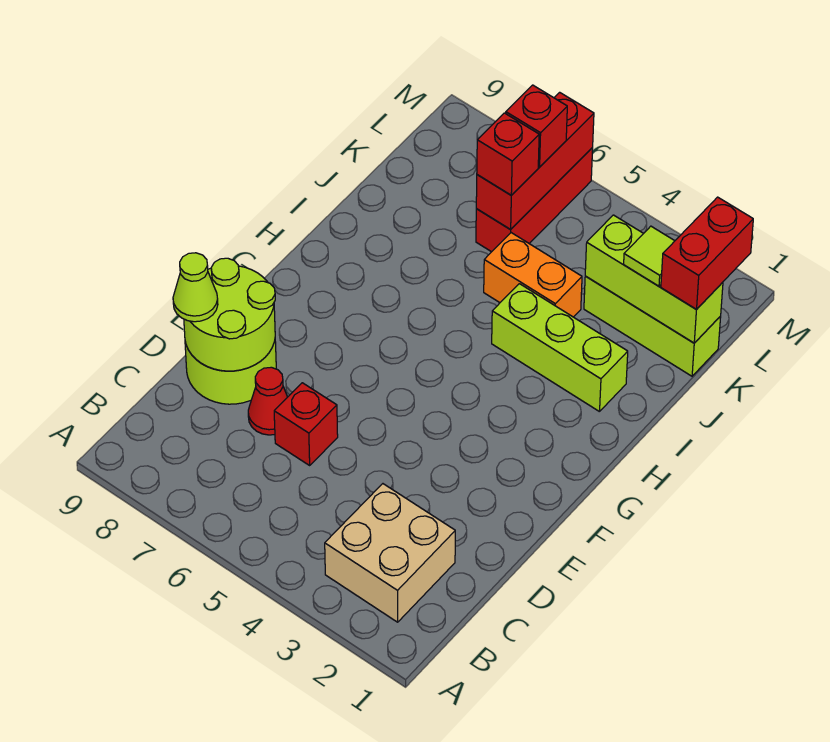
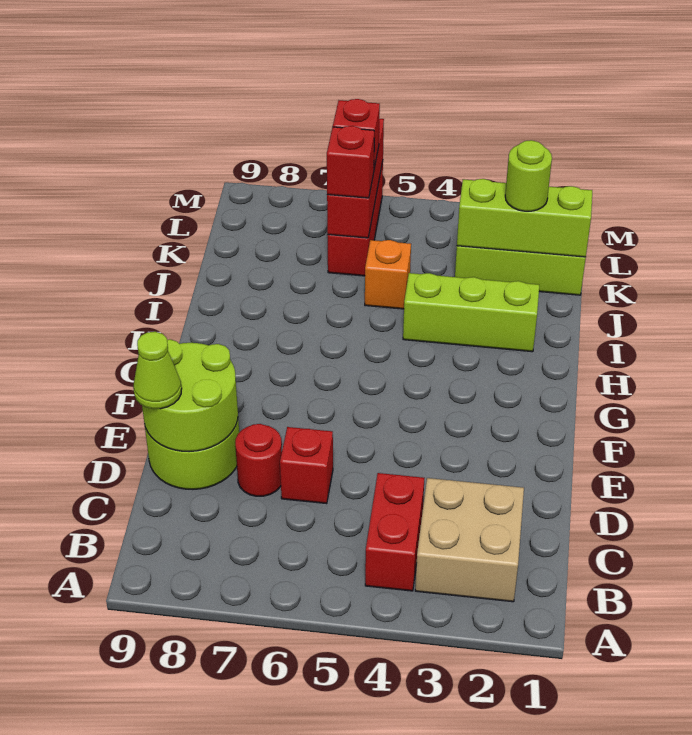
red 1x1 cone [248,367,287,435] -> red 1x1 round brick [235,424,282,496]
orange 1x2 brick [484,233,582,317] -> orange 1x1 brick [365,240,411,309]
red 1x2 brick [661,197,753,310] -> red 1x2 brick moved to [365,473,424,591]
lime 1x1 tile [624,226,674,286] -> lime 1x1 round brick [505,140,552,211]

